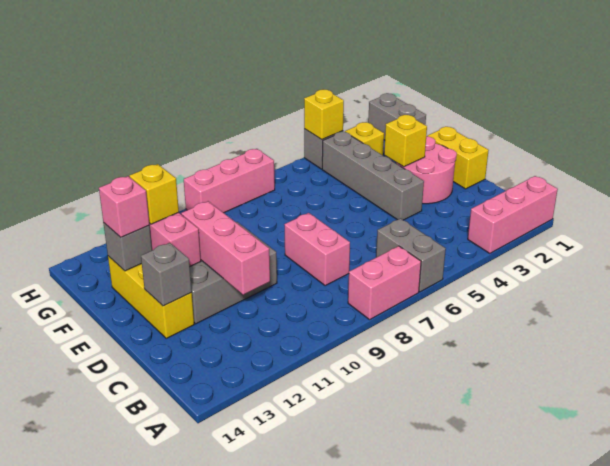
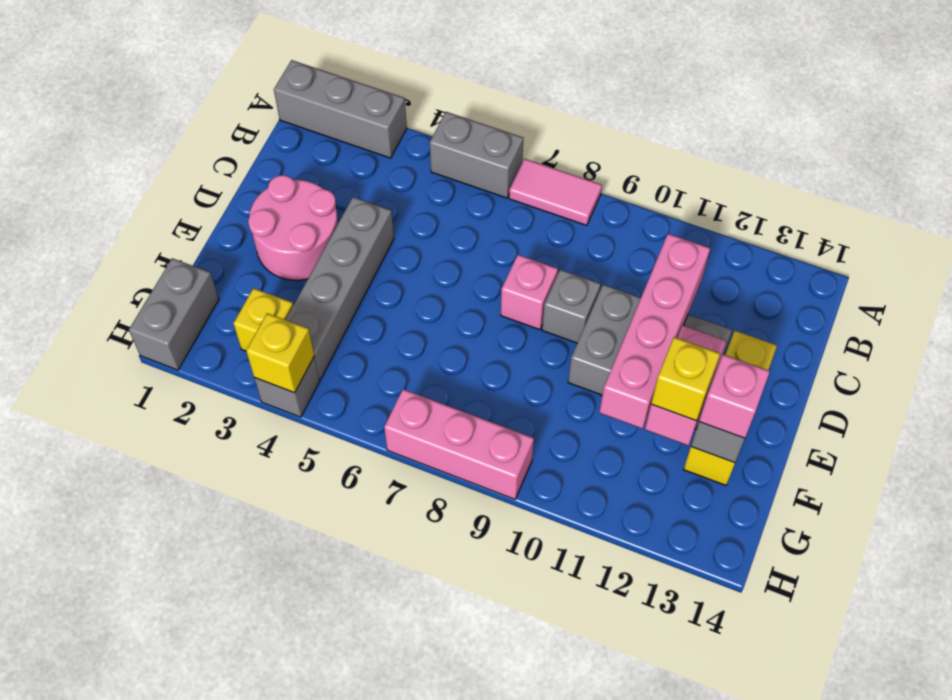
pink 1x3 brick [468,176,558,253] -> grey 1x3 brick [274,60,407,158]
grey 1x2 brick [376,218,446,292] -> grey 1x2 brick turned to [430,112,523,198]
pink 1x2 brick [348,246,421,320] -> pink 1x2 tile [509,159,602,225]
pink 1x2 brick [284,213,350,286] -> pink 1x1 brick [501,255,558,330]
pink 1x3 brick [181,201,270,295] -> pink 1x4 brick [599,234,710,429]
yellow 1x2 brick [428,127,489,189] -> none
grey 1x1 brick [141,243,192,306] -> grey 1x1 brick moved to [542,269,601,343]
yellow 1x1 brick [384,115,427,167] -> none

